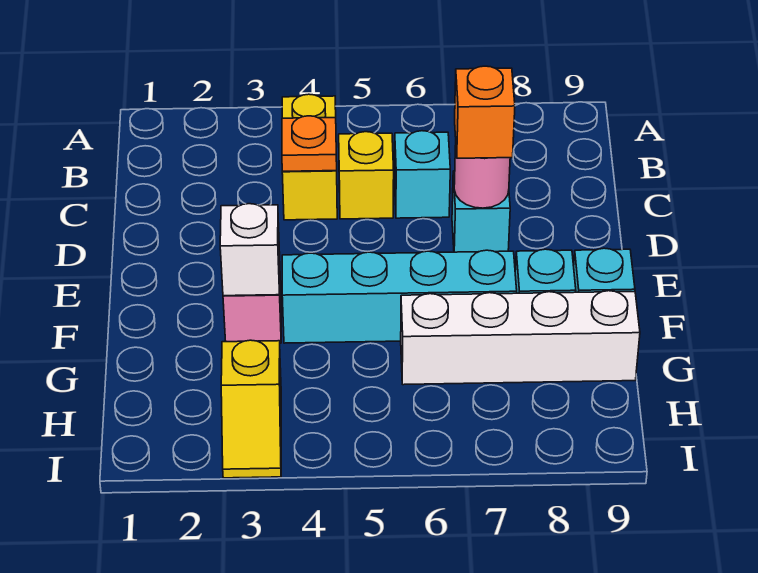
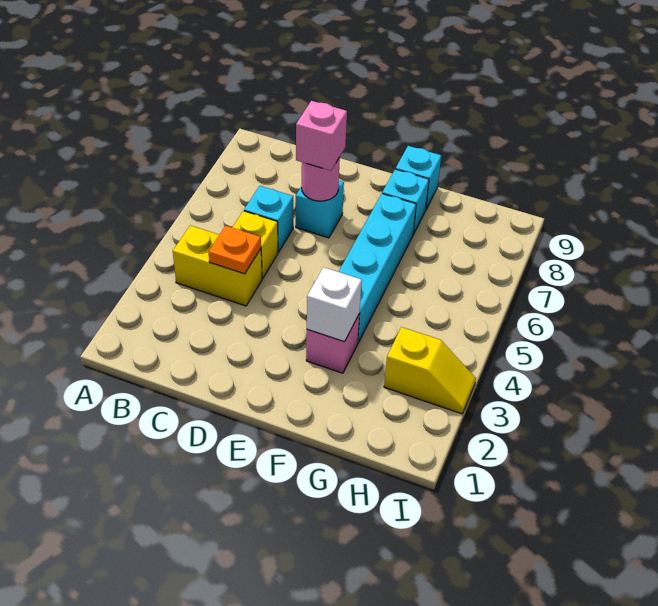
orange 1x1 brick [455,66,515,158] -> pink 1x1 brick [296,101,347,171]
white 1x4 brick [401,291,640,385] -> none

